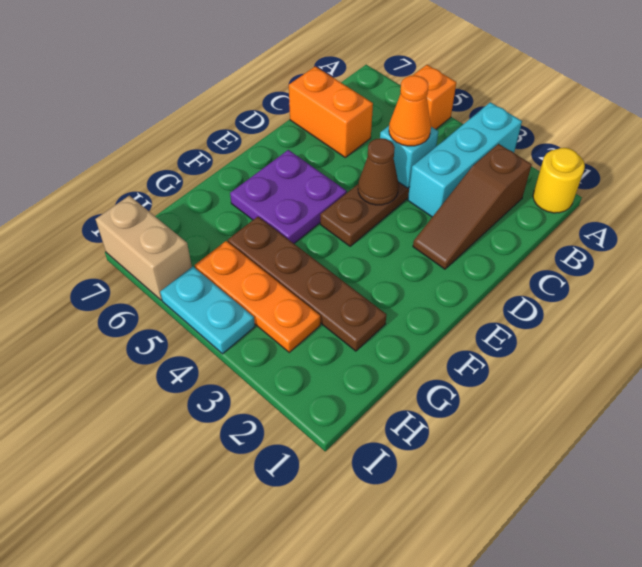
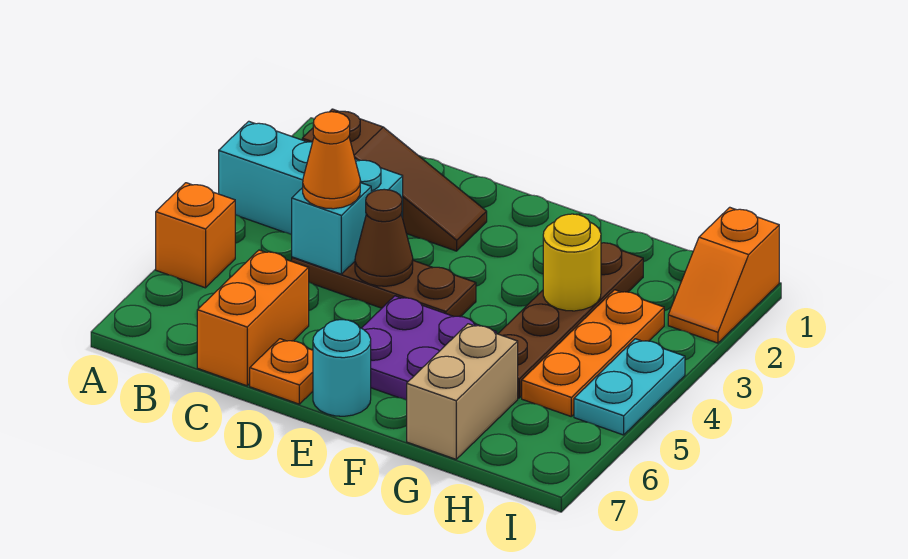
yellow 1x1 round brick [533,148,585,213] -> yellow 1x1 round brick moved to [543,214,601,311]
none -> orange 1x1 plate [250,339,313,404]
none -> cyan 1x1 round brick [313,320,371,416]
none -> orange 1x2 slope [668,207,779,343]
tan 1x2 brick [96,196,192,300] -> tan 1x2 brick moved to [407,324,518,459]

